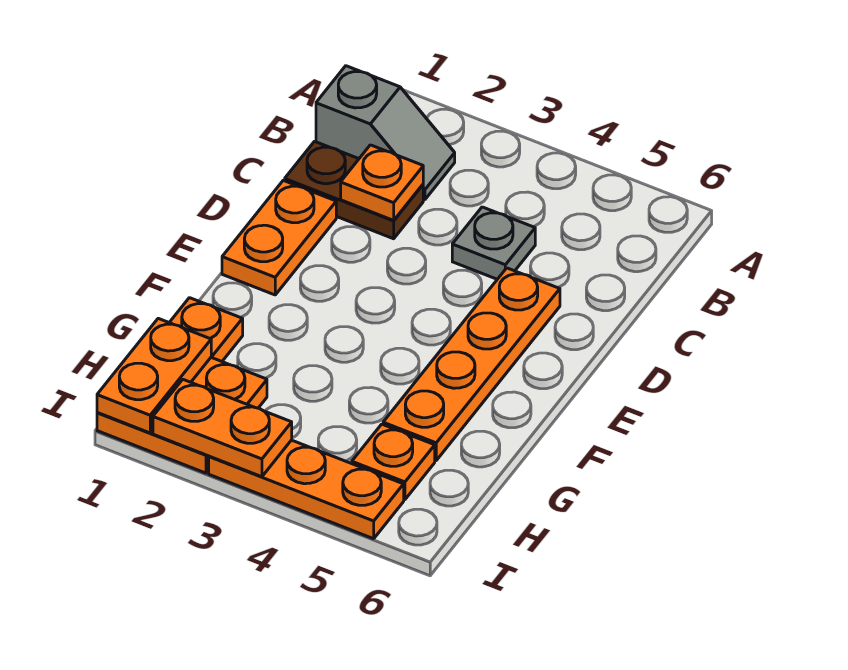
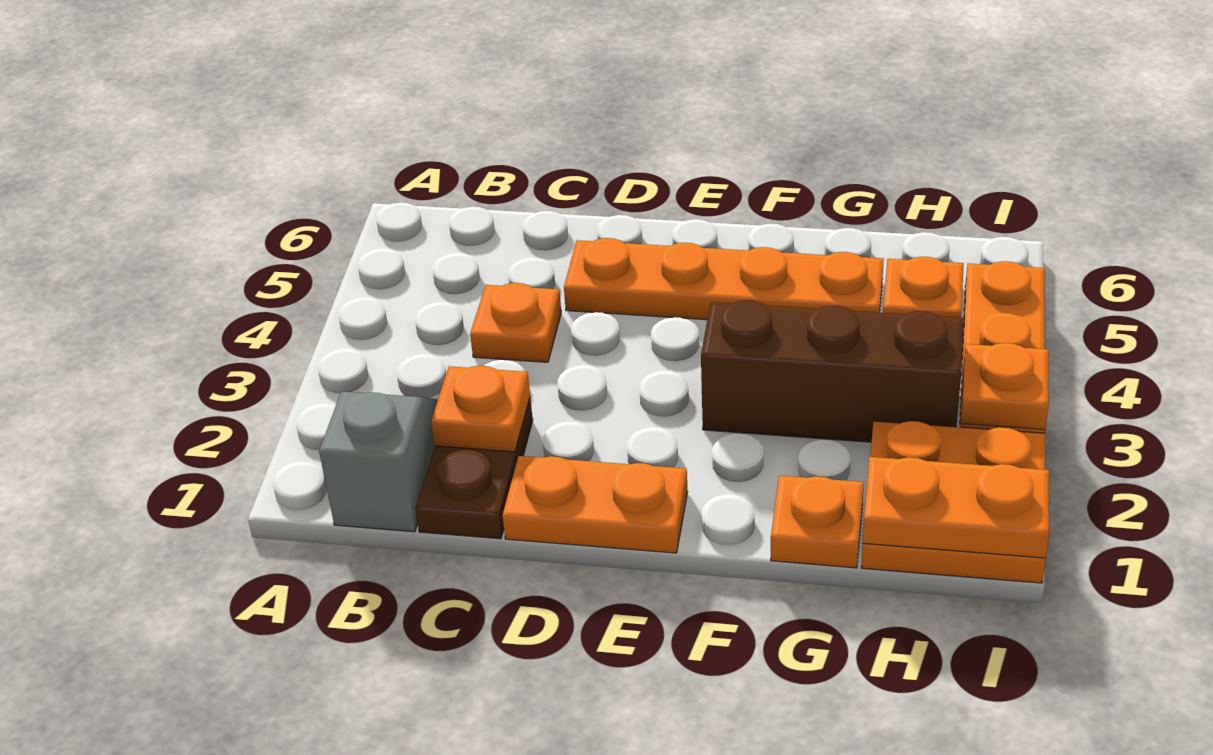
grey 1x1 plate [452,207,535,279] -> orange 1x1 plate [470,283,561,362]
none -> brown 1x3 brick [701,300,964,442]
orange 1x2 plate [153,380,292,477] -> orange 1x1 plate [961,343,1049,430]

